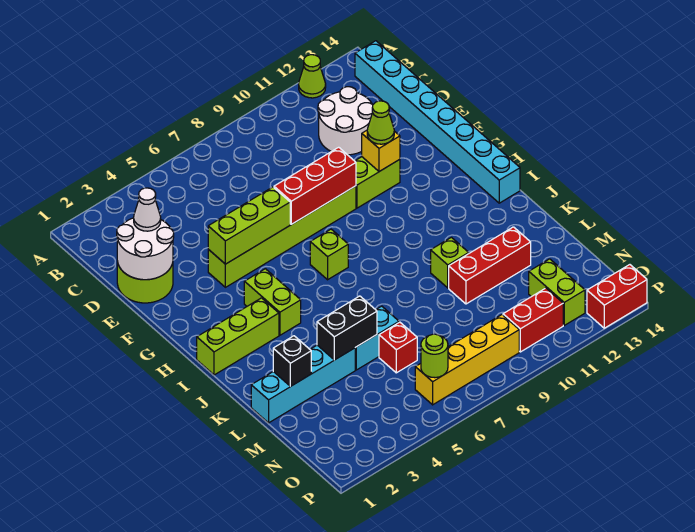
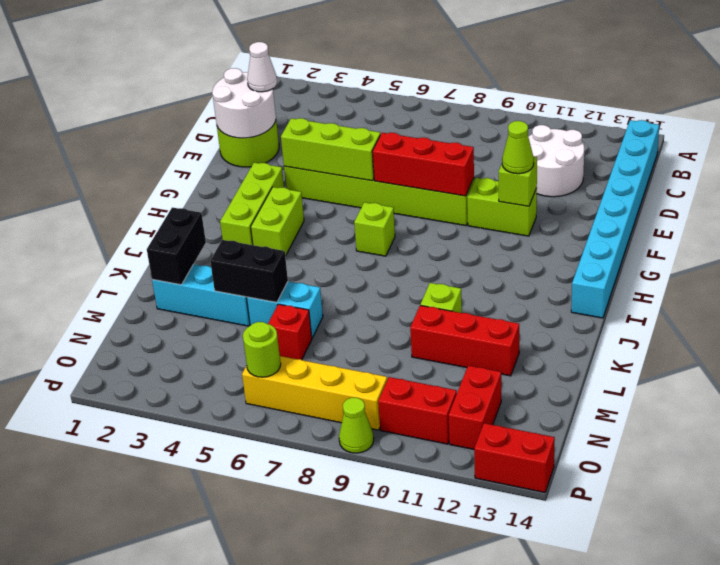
lime 1x1 cone [299,55,326,98] -> lime 1x1 cone moved to [339,398,374,453]
yellow 1x1 brick [362,130,400,172] -> lime 1x1 brick [499,156,537,206]
lime 1x3 brick [197,298,279,375] -> lime 1x3 brick turned to [220,163,284,245]
cyan 1x4 brick [251,345,355,423] -> cyan 1x3 brick [152,264,250,326]
black 1x1 brick [273,336,311,386] -> black 1x2 brick [147,207,206,285]
lime 1x2 brick [529,259,585,325] -> red 1x2 brick [449,366,501,449]

